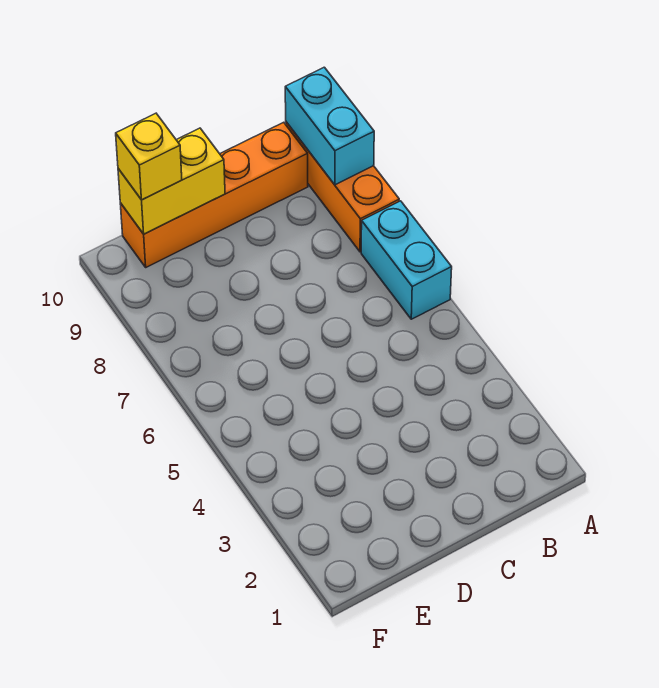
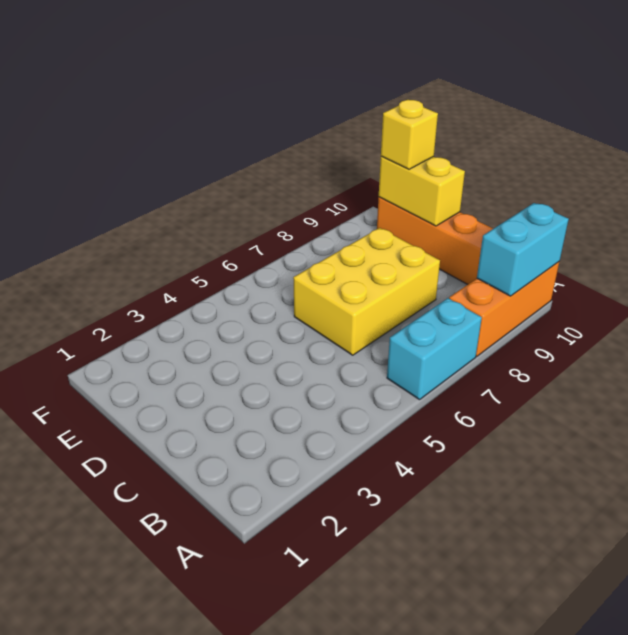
none -> yellow 2x3 brick [293,228,440,355]

